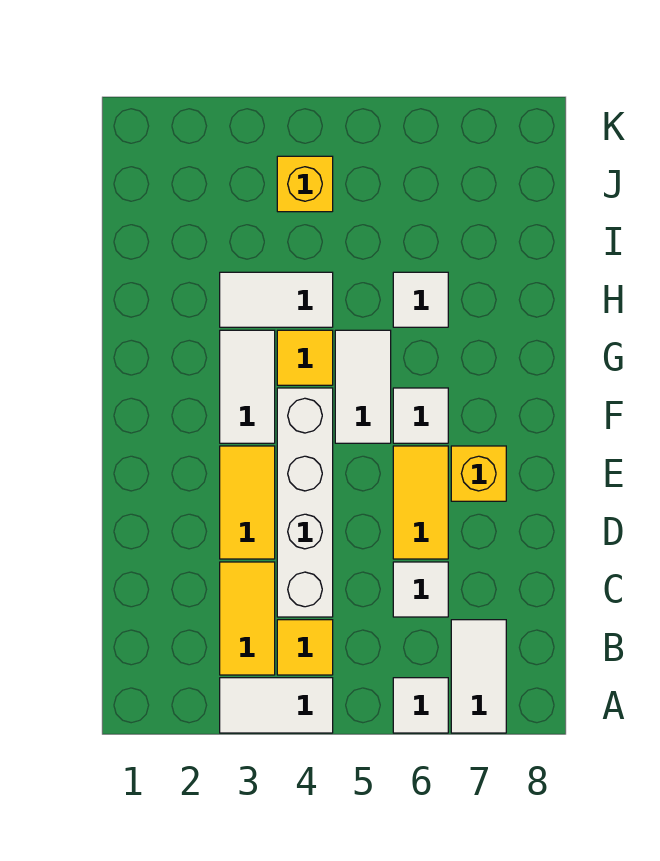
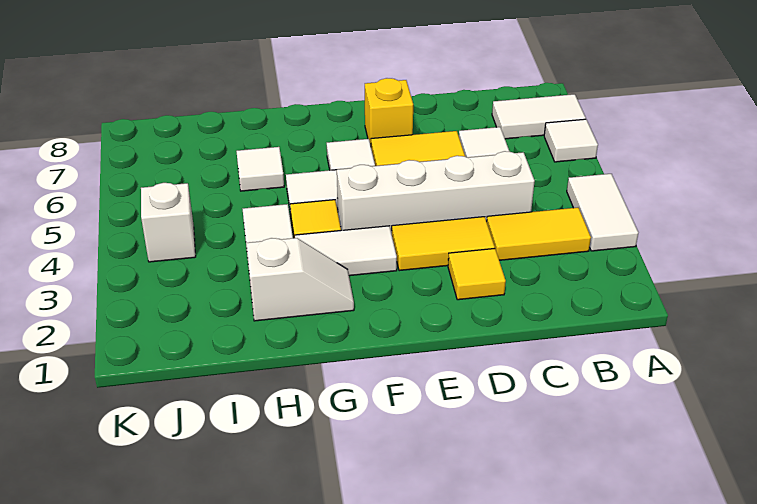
yellow 1x1 tile [277,620,333,675] -> yellow 1x1 tile moved to [448,249,506,300]
none -> white 1x2 slope [246,238,354,321]
yellow 1x1 brick [277,156,333,212] -> white 1x1 brick [141,183,196,262]

